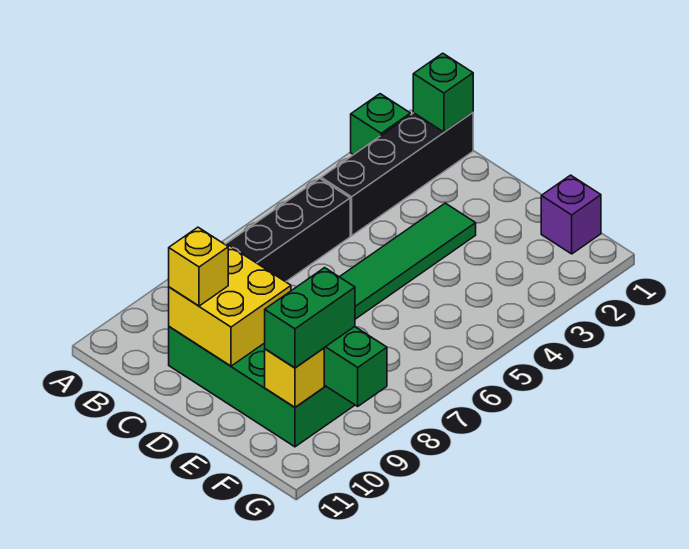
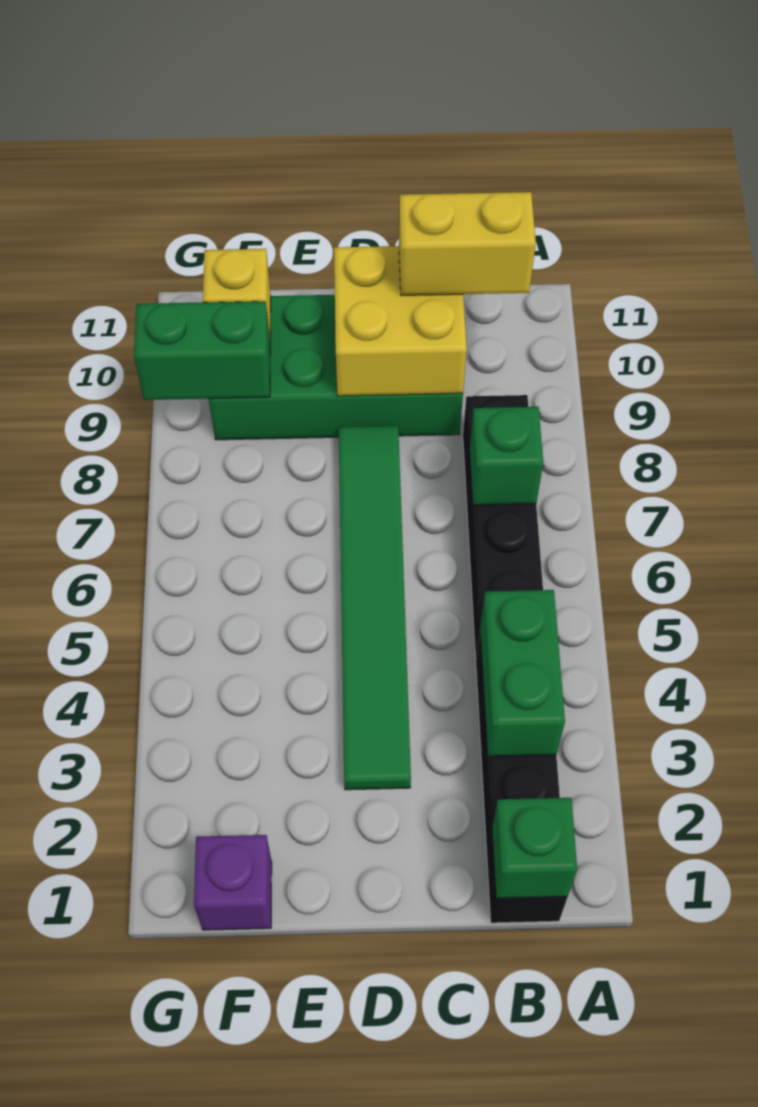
green 1x1 brick [351,94,410,155] -> green 1x1 brick moved to [470,407,543,505]
yellow 1x1 brick [169,227,228,306] -> yellow 1x2 brick [399,192,536,295]
green 1x2 brick [265,268,355,368] -> green 1x2 brick moved to [480,590,565,756]

